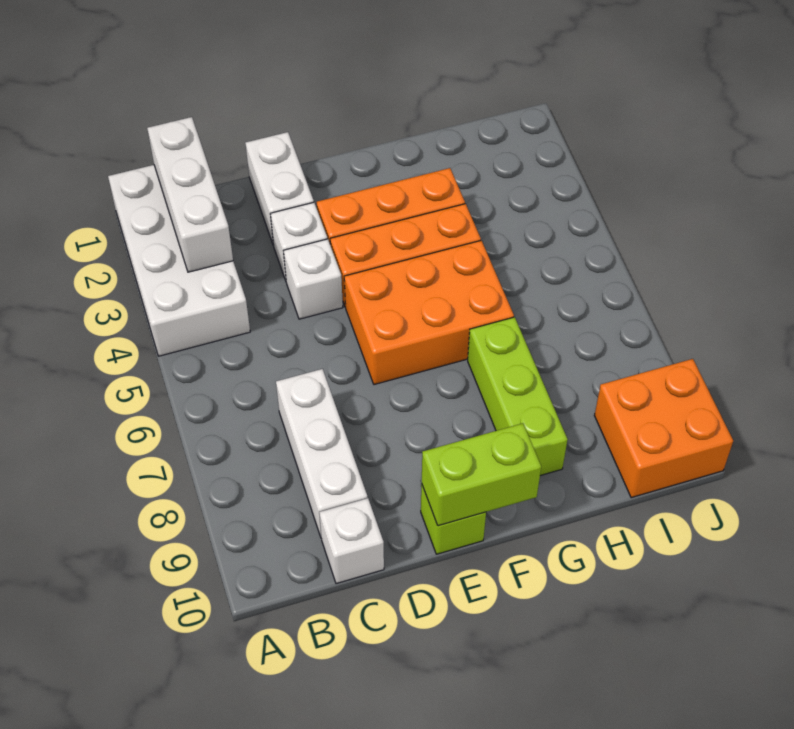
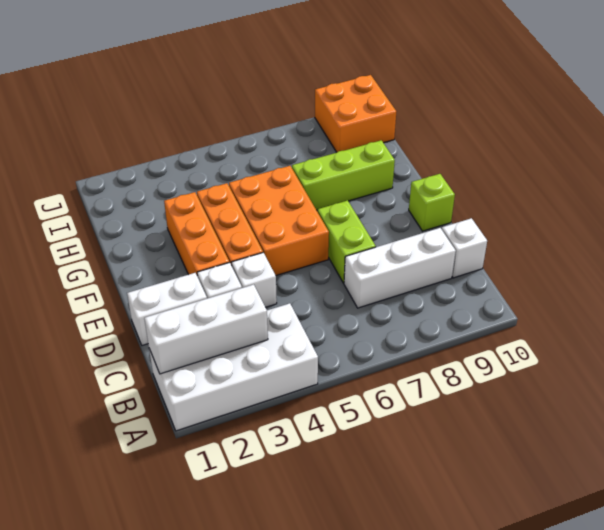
lime 1x2 brick [422,423,541,526] -> lime 1x2 brick moved to [318,200,376,283]

